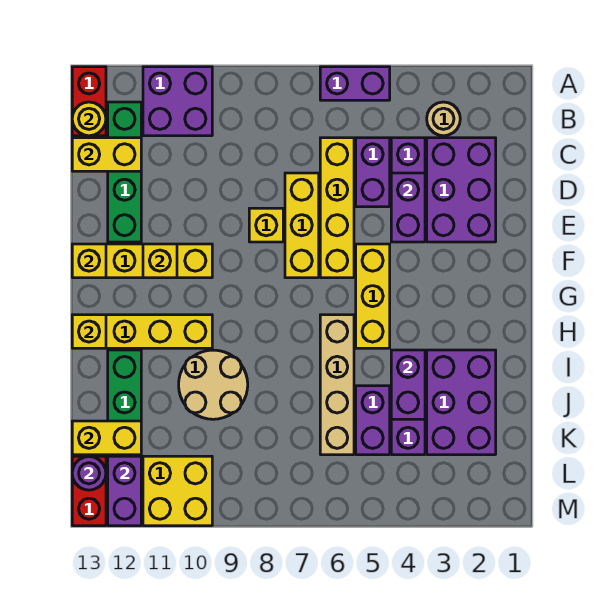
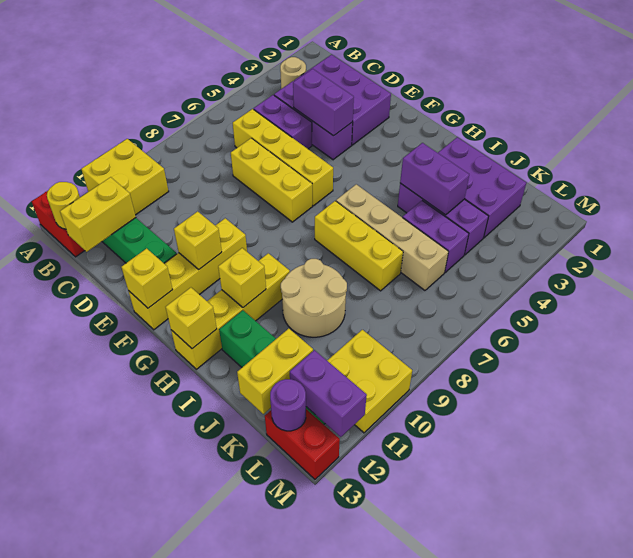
purple 1x2 brick [320,67,390,100] -> none
purple 2x2 brick [143,67,212,136] -> yellow 2x2 brick [81,139,169,215]
yellow 1x1 brick [249,208,283,242] -> yellow 1x1 brick moved to [218,248,266,308]
yellow 1x3 brick [356,244,390,348] -> yellow 1x3 brick moved to [315,201,403,291]

